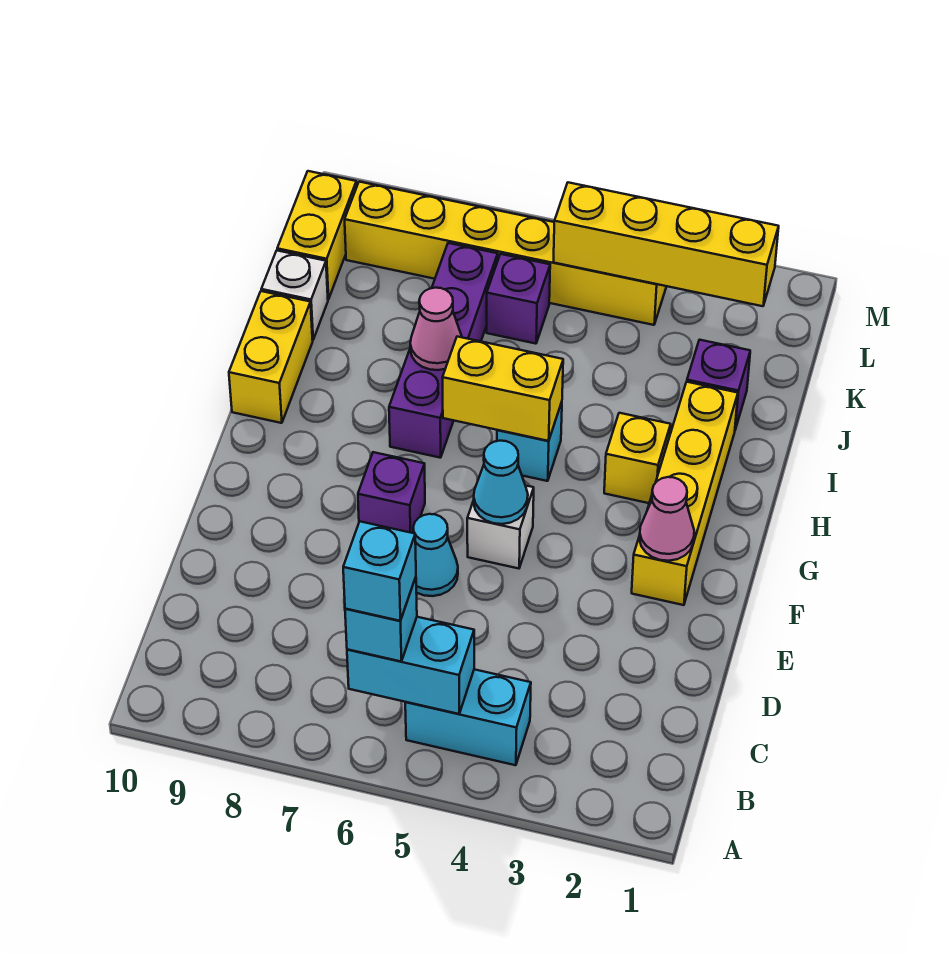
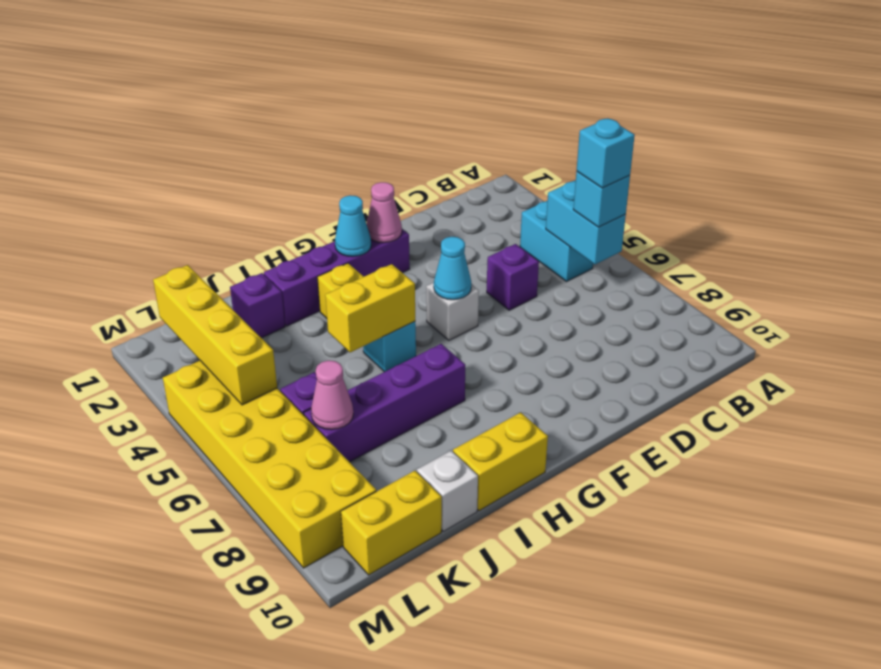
cyan 1x1 cone [413,514,458,596] -> cyan 1x1 cone moved to [335,195,371,257]
yellow 1x4 brick [632,382,738,605] -> purple 1x4 brick [264,229,410,326]
purple 1x1 brick [358,452,425,533] -> purple 1x1 brick moved to [487,244,539,310]
yellow 1x2 brick [443,337,563,441] -> yellow 1x2 brick turned to [325,264,415,352]
pink 1x1 cone [410,288,462,370] -> pink 1x1 cone moved to [311,360,353,430]
yellow 1x6 brick [345,182,666,325] -> yellow 2x6 brick [163,361,376,568]

